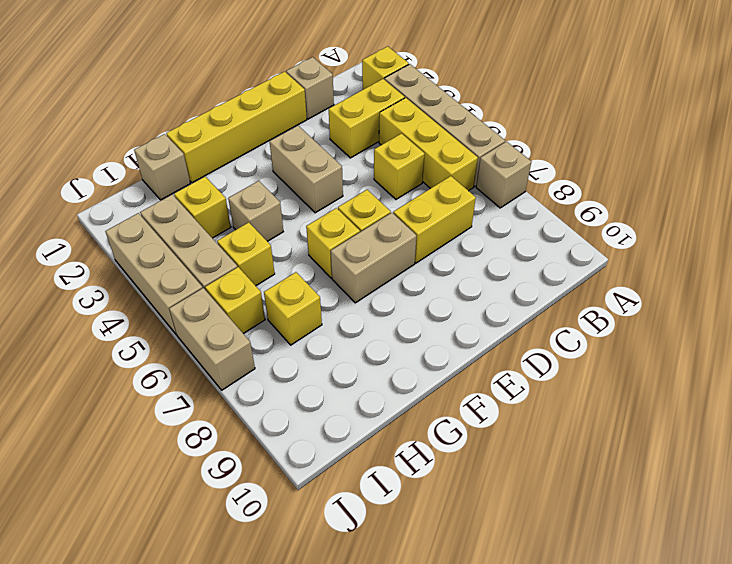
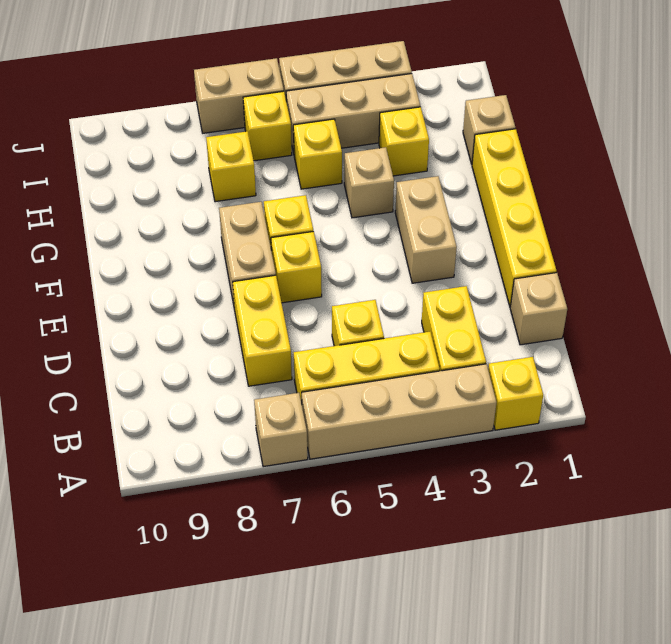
tan 1x2 brick [270,126,343,213] -> tan 1x2 brick turned to [395,176,457,283]

